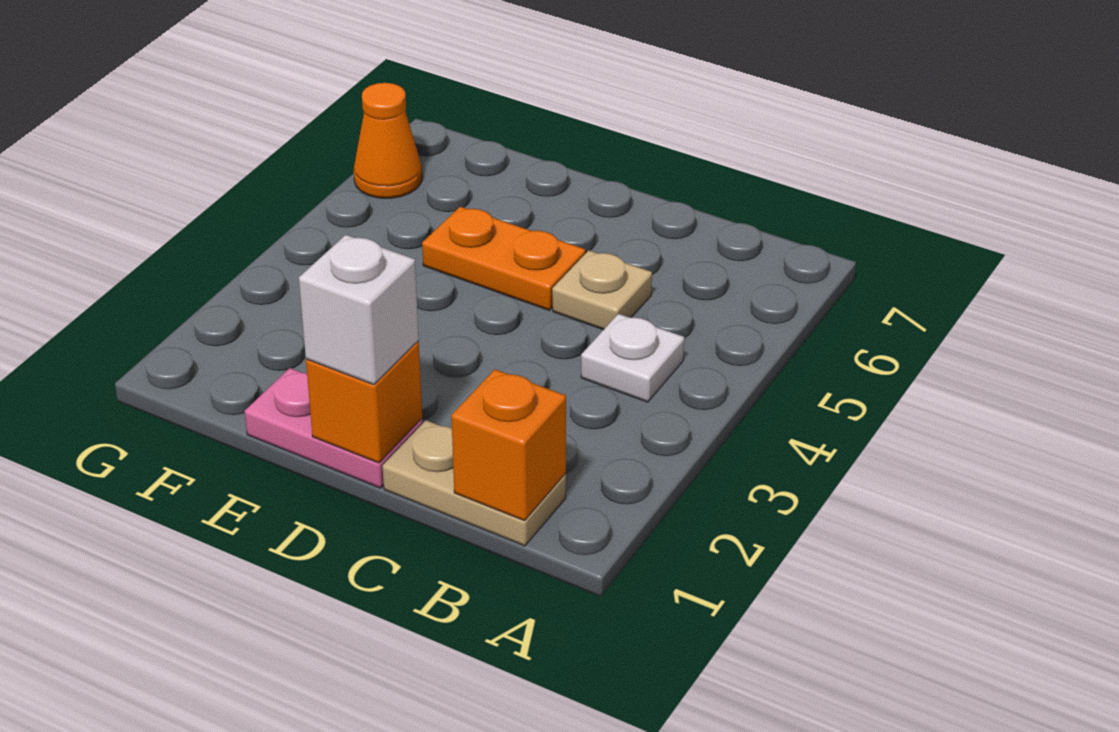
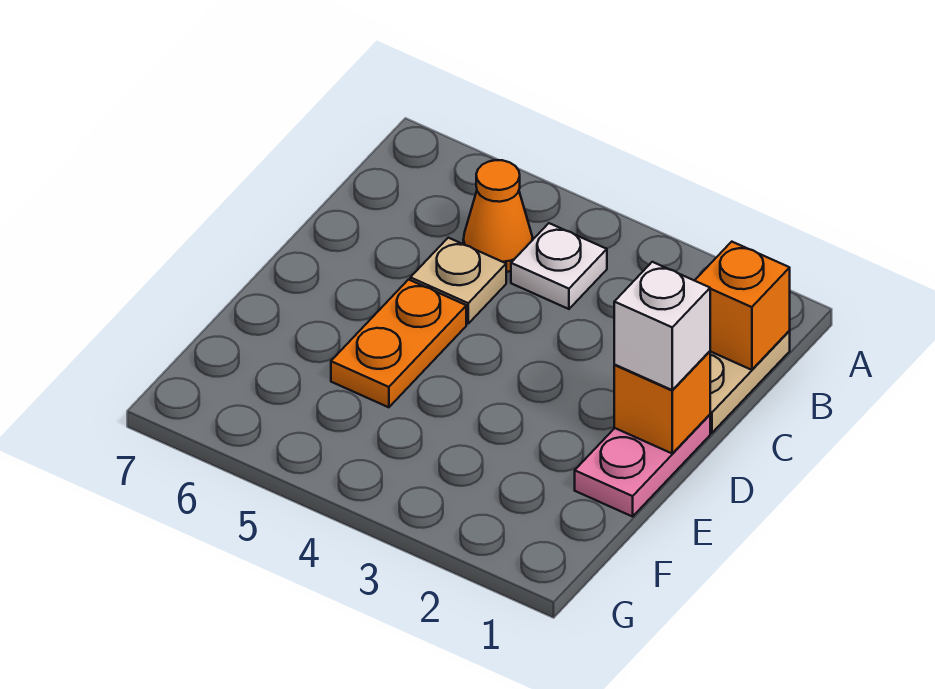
orange 1x1 cone [354,83,422,198] -> orange 1x1 cone moved to [463,160,533,272]

